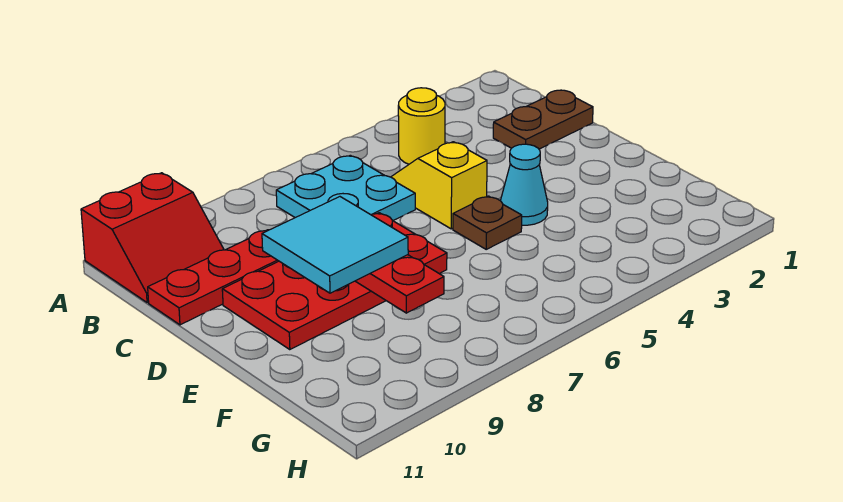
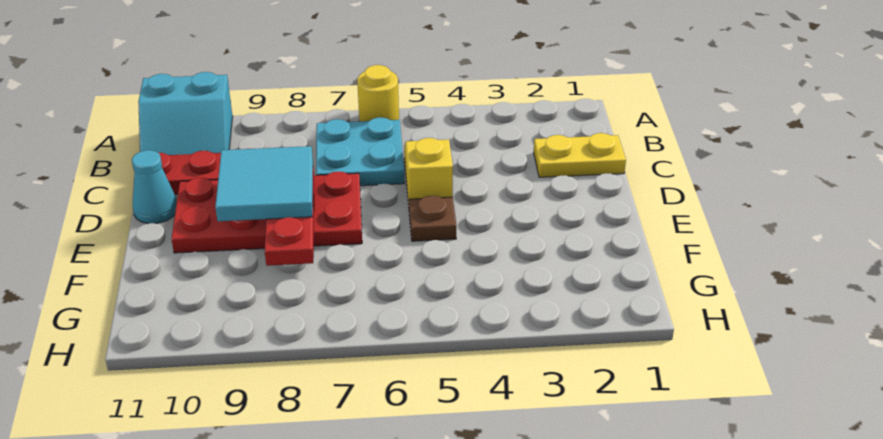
red 2x2 slope [81,173,224,303] -> cyan 2x2 slope [138,72,233,155]
yellow 1x1 round brick [398,88,445,164] -> yellow 1x1 round brick moved to [357,65,399,121]
brown 1x2 plate [493,90,593,149] -> yellow 1x2 plate [534,133,626,177]
cyan 1x1 cone [500,144,548,225] -> cyan 1x1 cone moved to [132,150,177,224]

